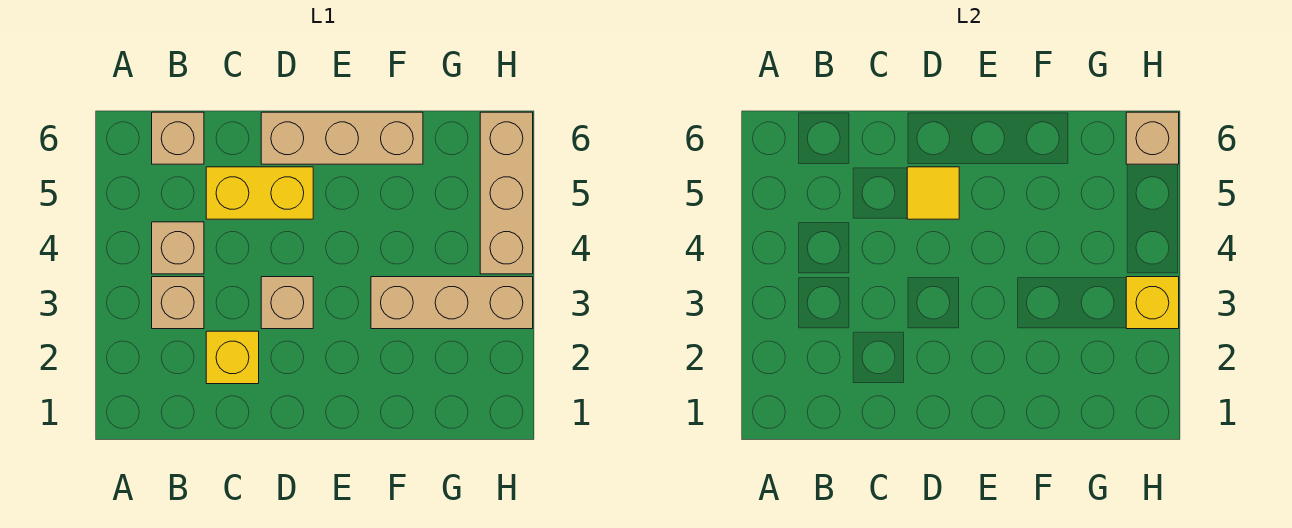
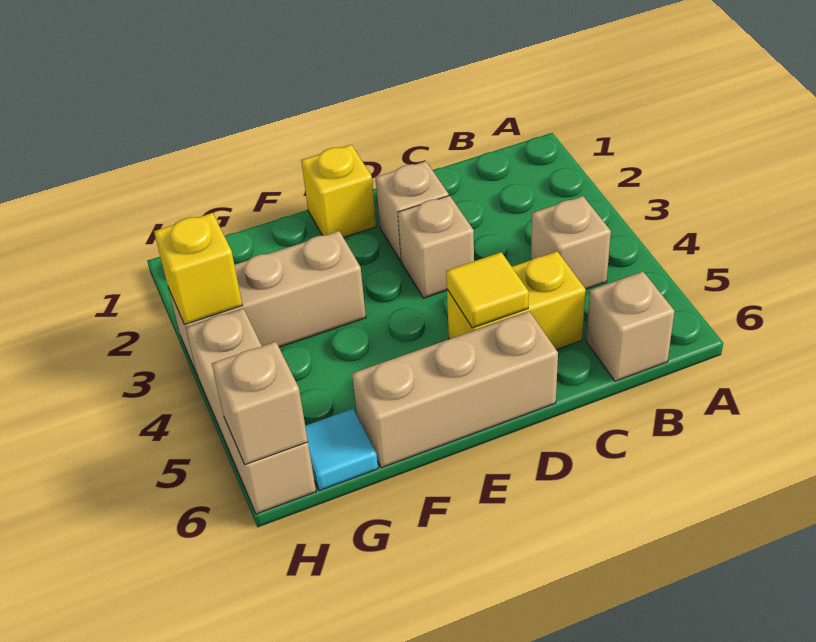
tan 1x1 brick [152,277,204,329] -> tan 1x1 brick moved to [375,161,449,261]
yellow 1x1 brick [206,331,259,384] -> yellow 1x1 brick moved to [301,145,376,238]
none -> cyan 1x1 tile [305,409,378,491]

